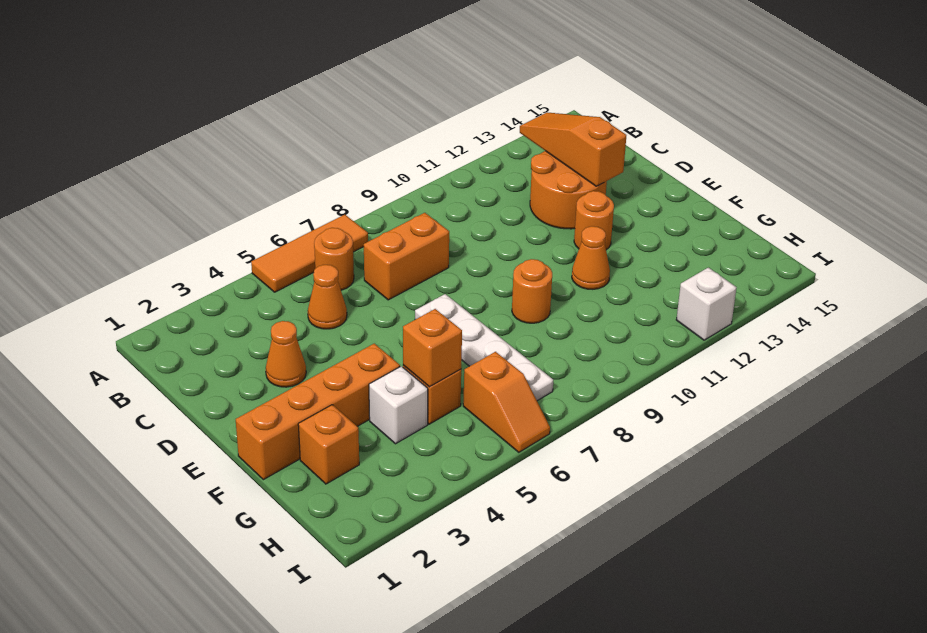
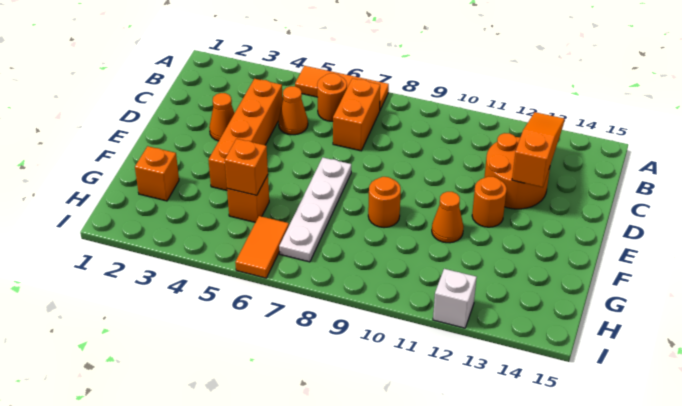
orange 1x2 brick [364,213,449,300] -> orange 1x2 brick turned to [333,78,380,151]
orange 1x4 brick [236,344,400,480] -> orange 1x4 brick turned to [208,79,283,190]
white 1x1 brick [369,366,428,444] -> none
orange 1x2 slope [463,352,550,452] -> orange 1x2 tile [235,216,289,278]

